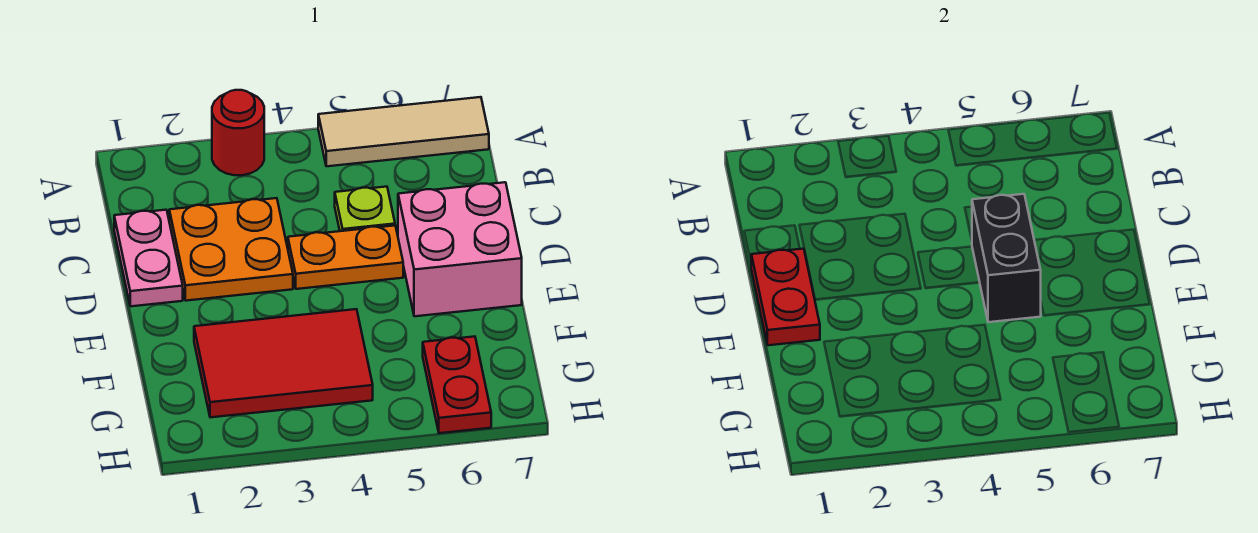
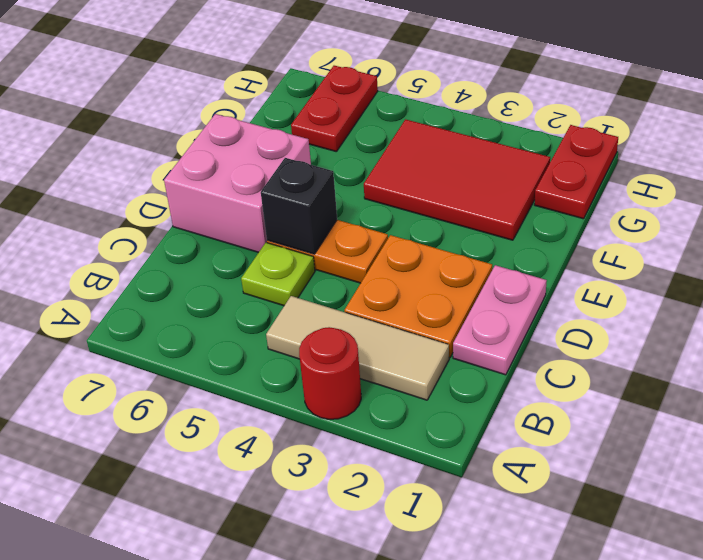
tan 1x3 tile [318,97,489,166] -> tan 1x3 tile moved to [266,296,449,400]
red 1x2 plate [751,249,820,345] -> red 1x2 plate moved to [535,125,618,219]
black 1x2 brick [972,194,1041,322] -> black 1x1 brick [261,158,337,254]

